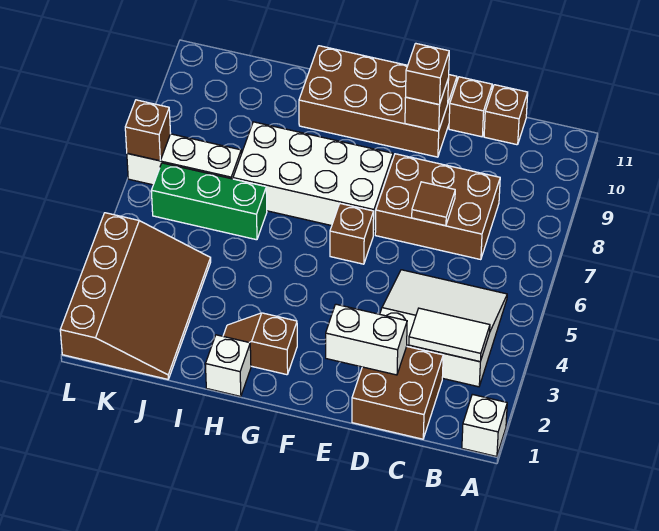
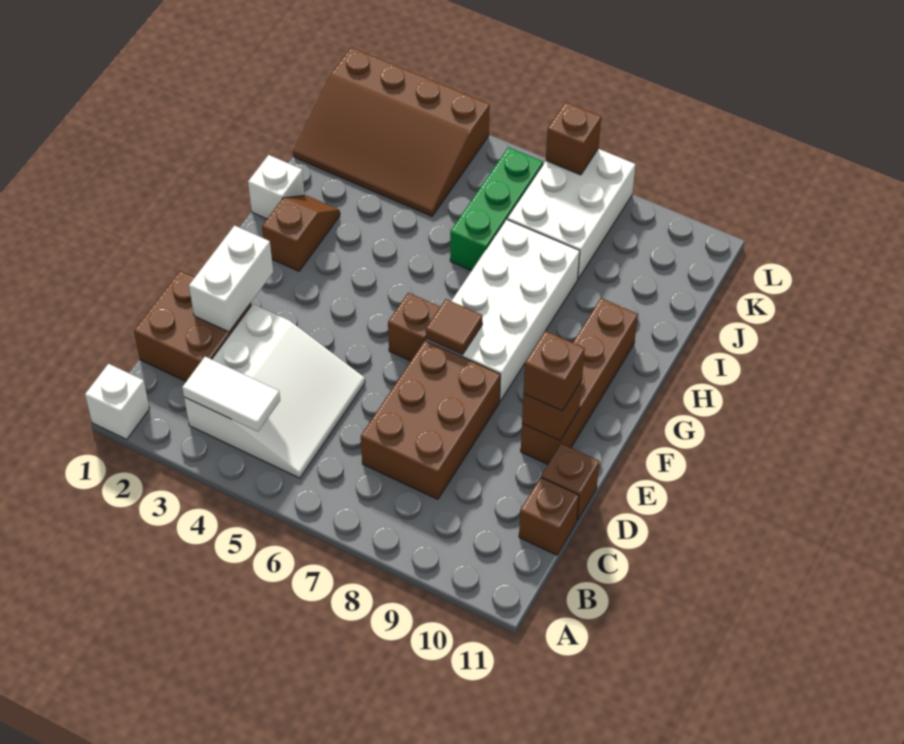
white 1x2 tile [409,308,490,362] -> white 1x2 tile turned to [182,357,280,431]
brown 1x1 tile [412,182,455,226] -> brown 1x1 tile moved to [426,299,482,355]
brown 2x4 brick [299,46,457,157] -> brown 1x4 brick [521,298,638,464]
white 1x3 brick [127,134,241,185] -> white 2x3 brick [507,149,635,279]

